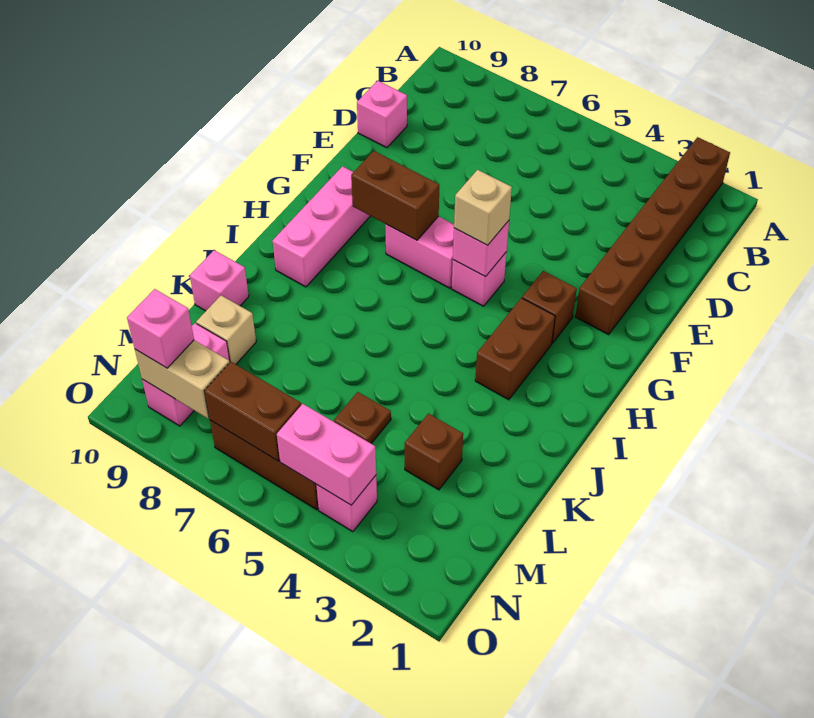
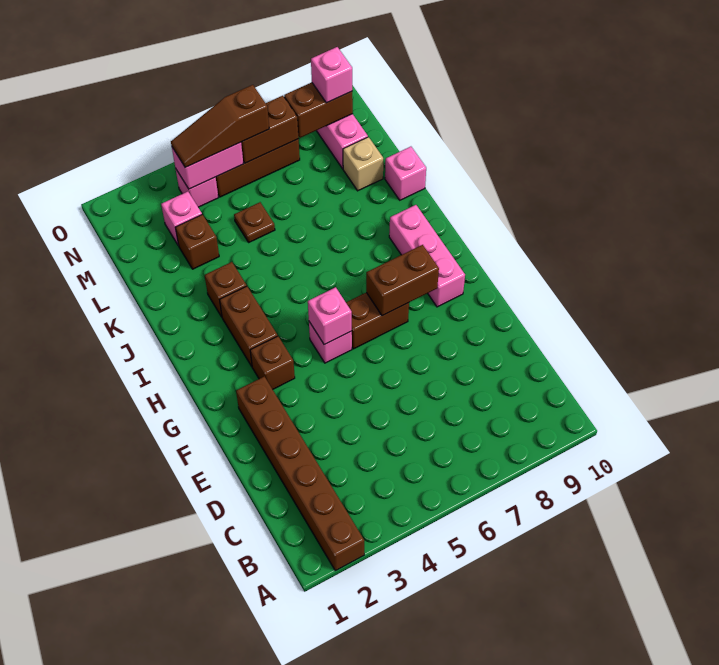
pink 1x1 brick [357,81,407,148] -> pink 1x1 brick moved to [161,192,202,246]
tan 1x1 brick [454,170,512,245] -> none
pink 1x2 brick [385,216,454,288] -> brown 1x2 brick [346,293,409,349]
none -> brown 1x1 brick [205,262,247,317]
none -> brown 1x3 slope [171,85,269,167]
tan 1x2 brick [135,340,229,418] -> brown 1x2 brick [284,82,353,138]

